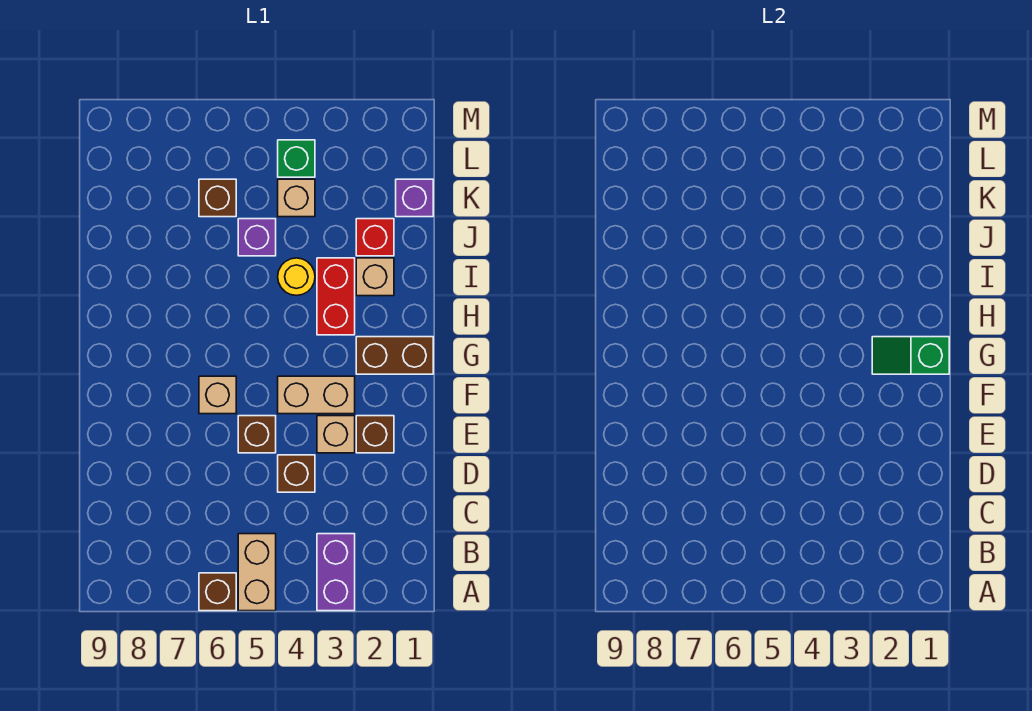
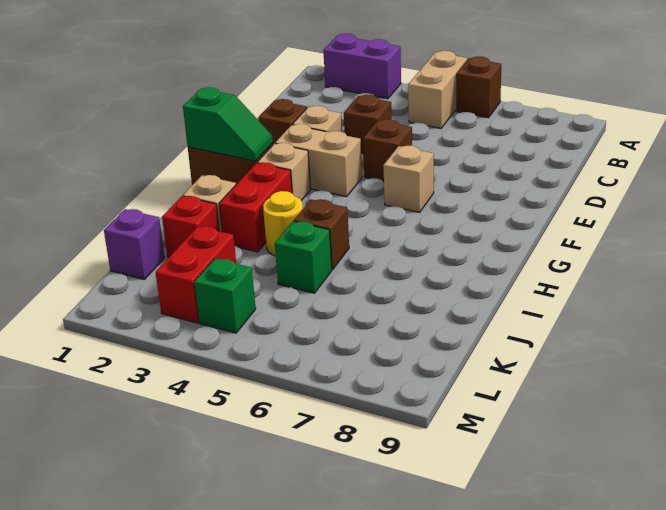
purple 1x2 brick [317,534,355,611] -> purple 1x2 brick turned to [323,34,401,99]
purple 1x1 brick [238,219,276,256] -> green 1x1 brick [275,221,332,293]
none -> red 1x2 brick [156,226,236,323]
tan 1x1 brick [278,179,315,217] -> tan 1x1 brick moved to [257,143,311,201]
brown 1x1 brick [199,179,236,217] -> brown 1x1 brick moved to [294,199,349,270]

